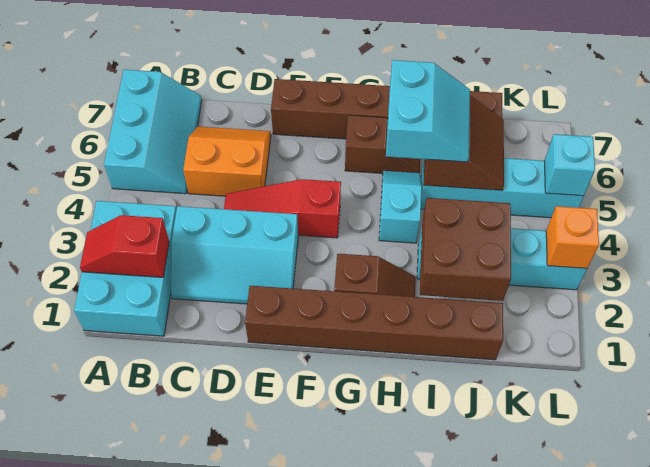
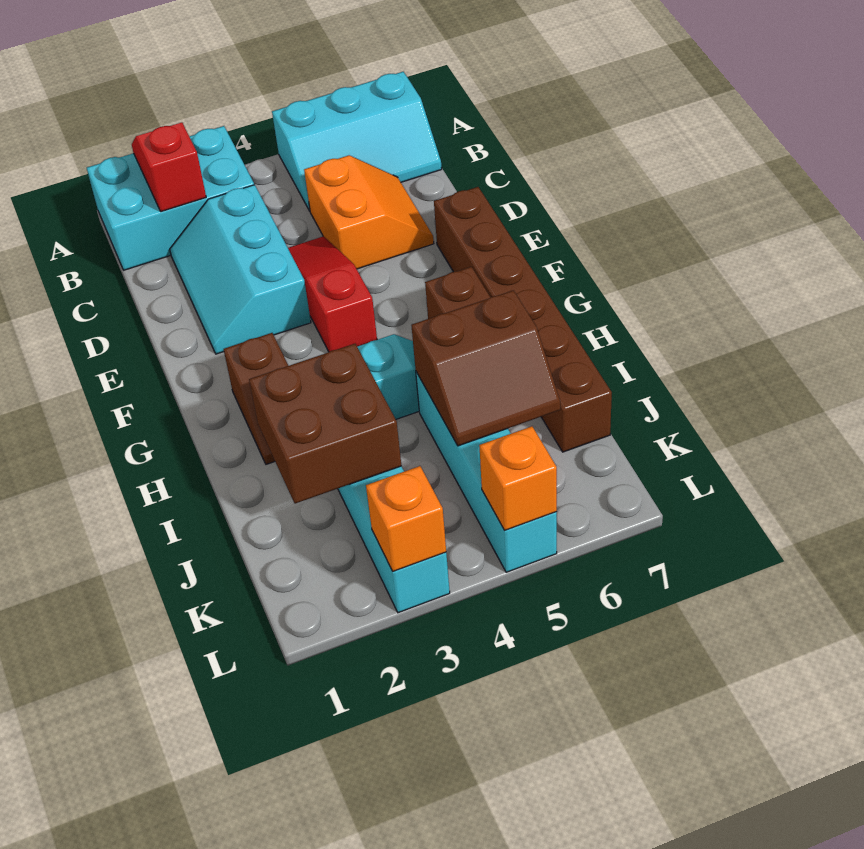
brown 1x6 brick [245,286,503,360] -> none
cyan 2x2 slope [386,60,470,162] -> none
cyan 1x1 brick [544,134,595,196] -> orange 1x1 brick [479,426,557,530]

